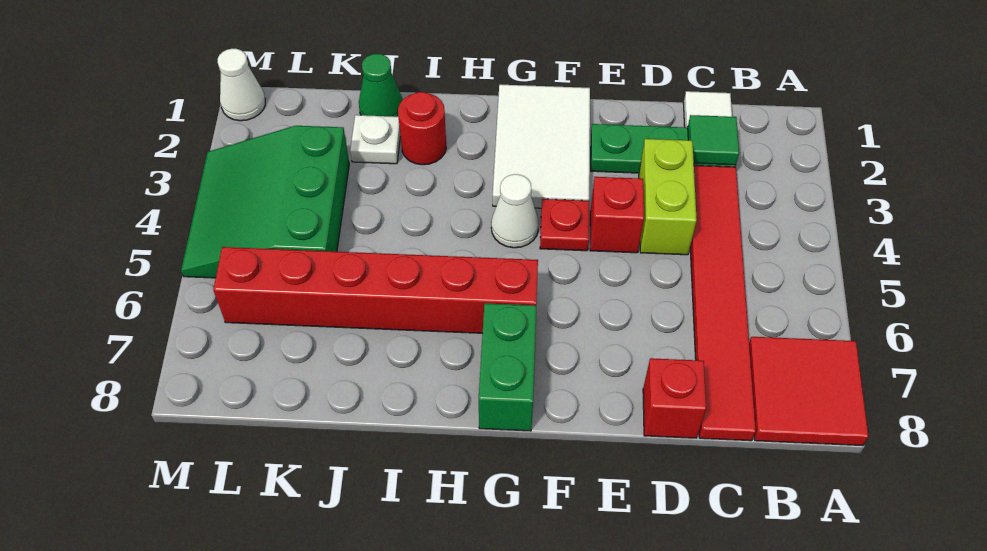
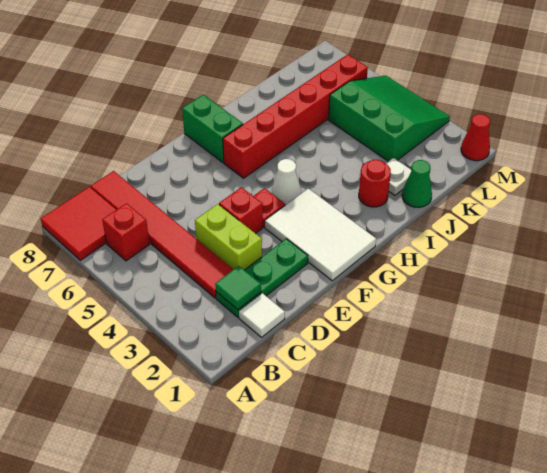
red 1x1 brick [643,358,706,438] -> red 1x1 brick moved to [102,203,150,261]
white 1x1 cone [218,49,265,121] -> red 1x1 cone [461,114,490,161]

